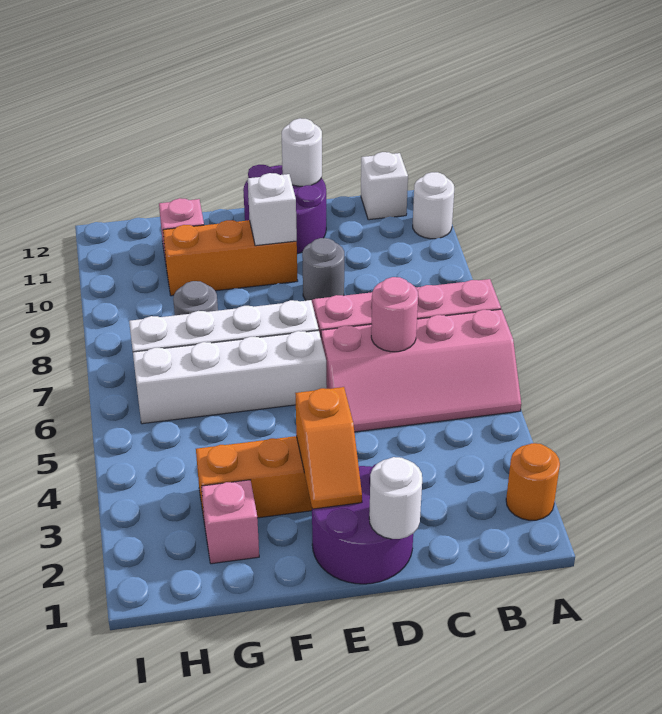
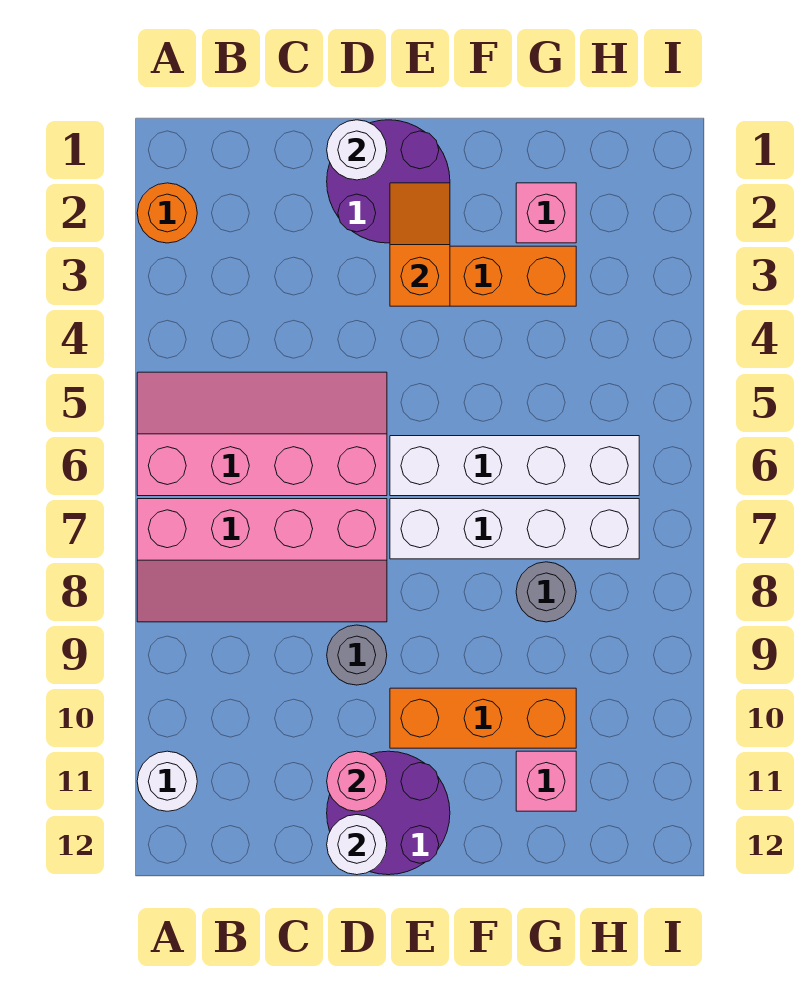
white 1x1 brick [361,152,408,220] -> none
pink 1x1 round brick [371,277,418,352] -> pink 1x1 round brick moved to [327,751,387,811]
white 1x1 brick [248,173,297,246] -> none

